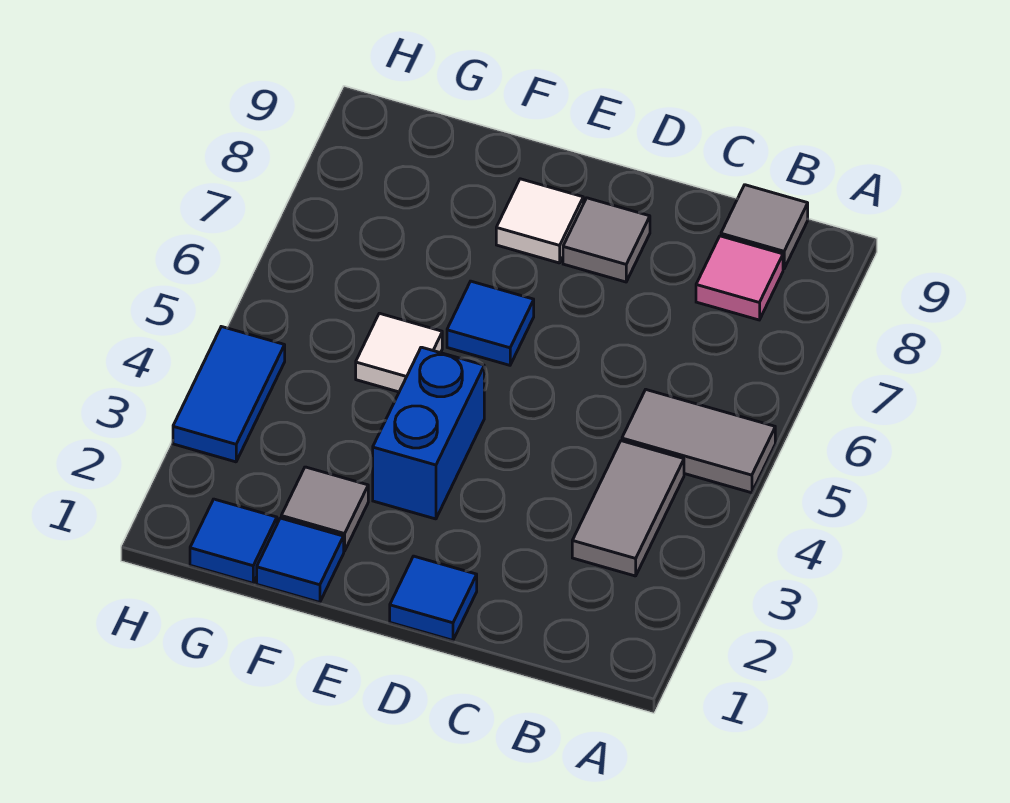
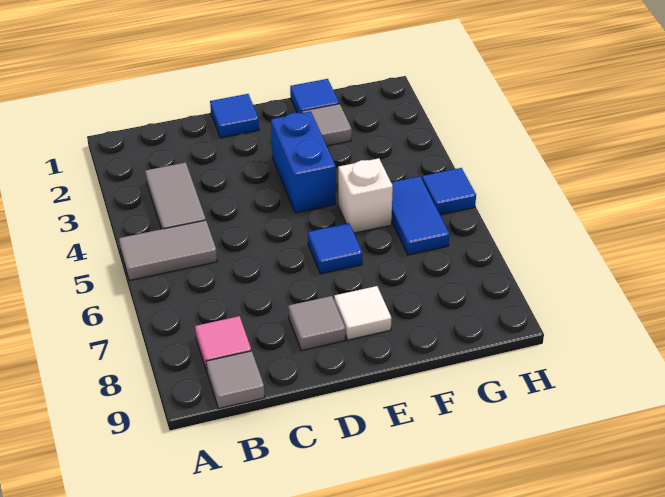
white 1x1 tile [356,313,442,392] -> white 1x1 brick [338,158,393,233]
blue 1x1 tile [190,499,277,583] -> blue 1x1 tile moved to [422,168,476,215]
blue 1x2 tile [173,327,285,462] -> blue 1x2 tile moved to [391,176,449,255]

